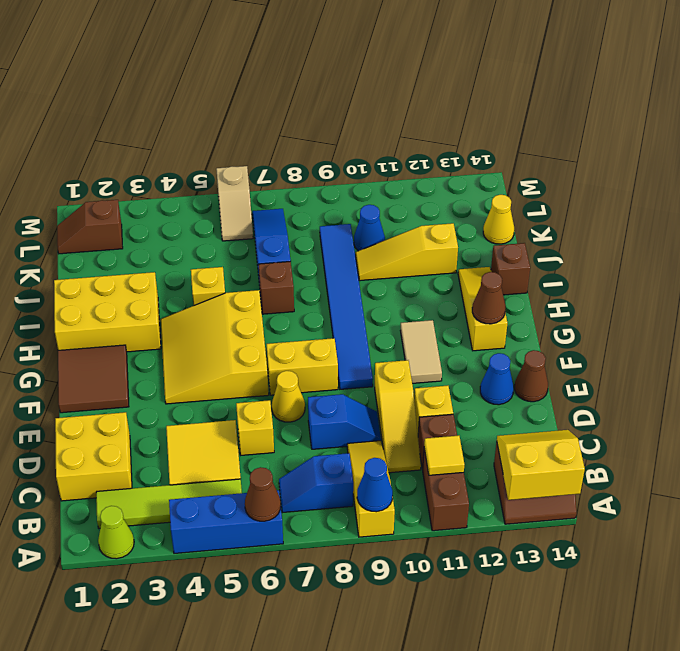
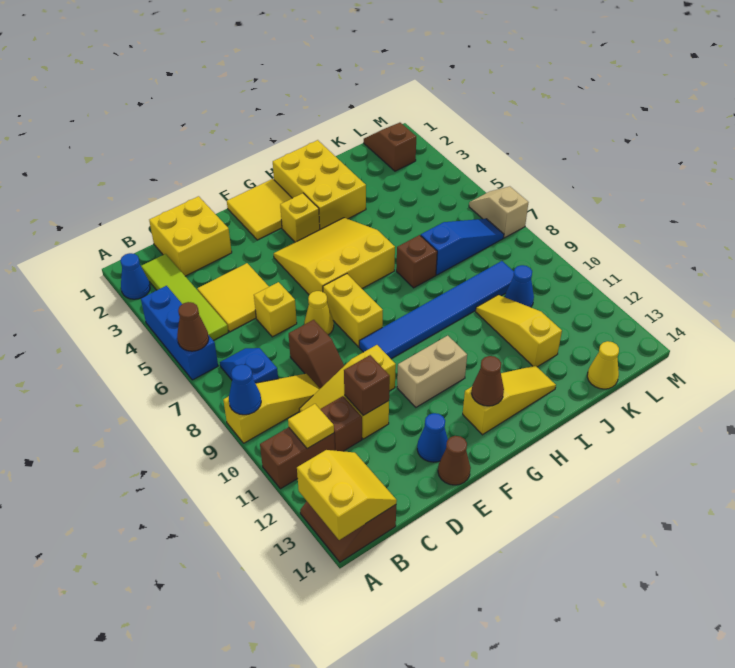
lime 1x1 cone [98,506,134,559] -> blue 1x1 cone [120,253,150,299]
blue 1x2 slope [308,394,381,449] -> brown 1x2 slope [289,320,344,388]
brown 2x2 tile [58,345,129,413] -> yellow 2x2 tile [227,179,292,240]
tan 1x2 tile [400,320,442,383] -> tan 1x2 brick [397,336,467,407]
yellow 1x1 brick [191,267,225,305] -> yellow 1x1 brick moved to [280,193,320,242]
brown 1x1 brick [491,243,530,295] -> brown 1x1 brick moved to [344,355,390,415]
tan 1x2 slope [216,166,253,241] -> tan 1x2 slope turned to [469,186,529,238]

